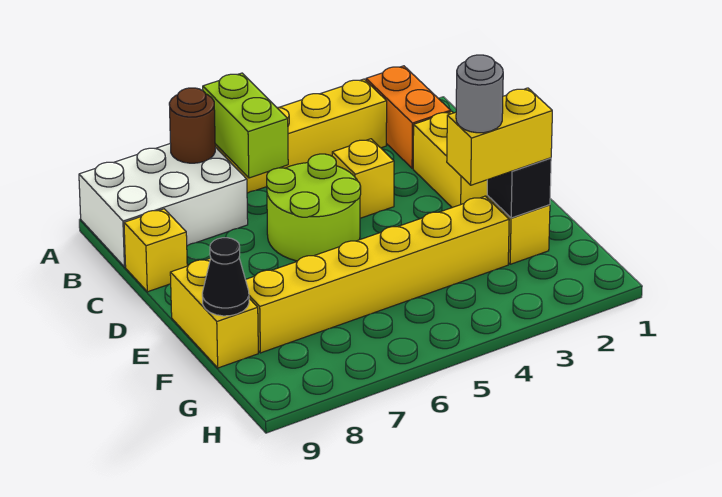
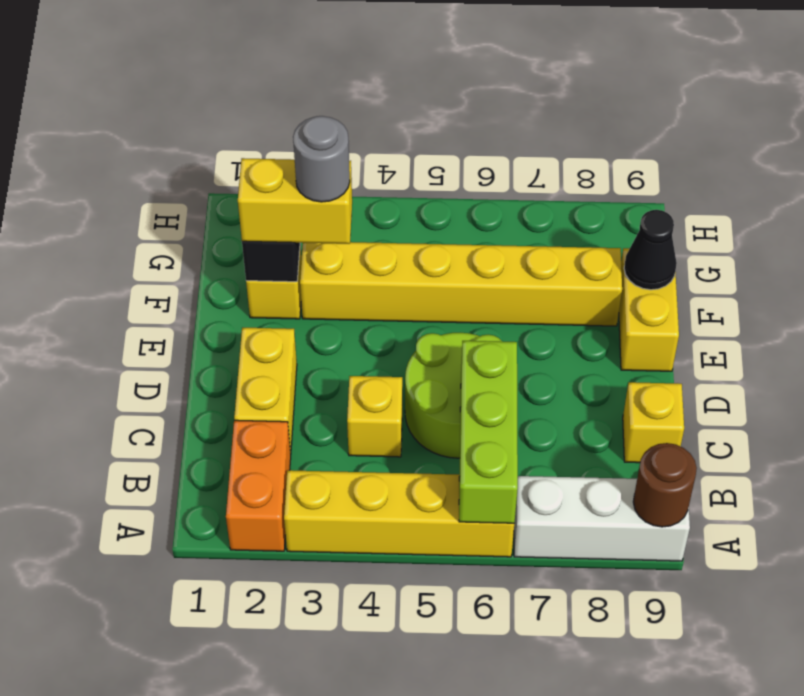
lime 1x2 brick [203,73,288,178] -> lime 1x3 brick [459,341,518,523]
white 2x3 brick [79,144,248,267] -> white 1x3 brick [514,476,690,561]
brown 1x1 round brick [169,88,215,163] -> brown 1x1 round brick moved to [633,443,697,527]

